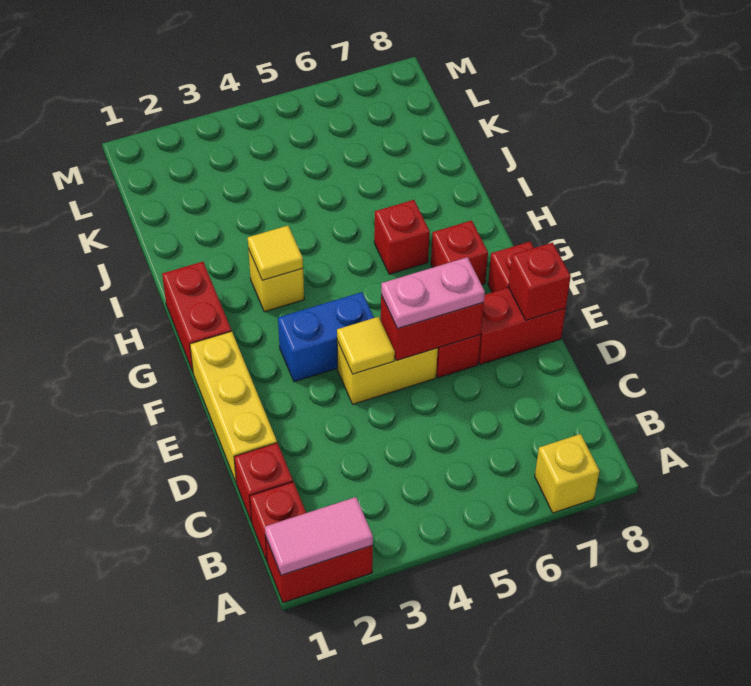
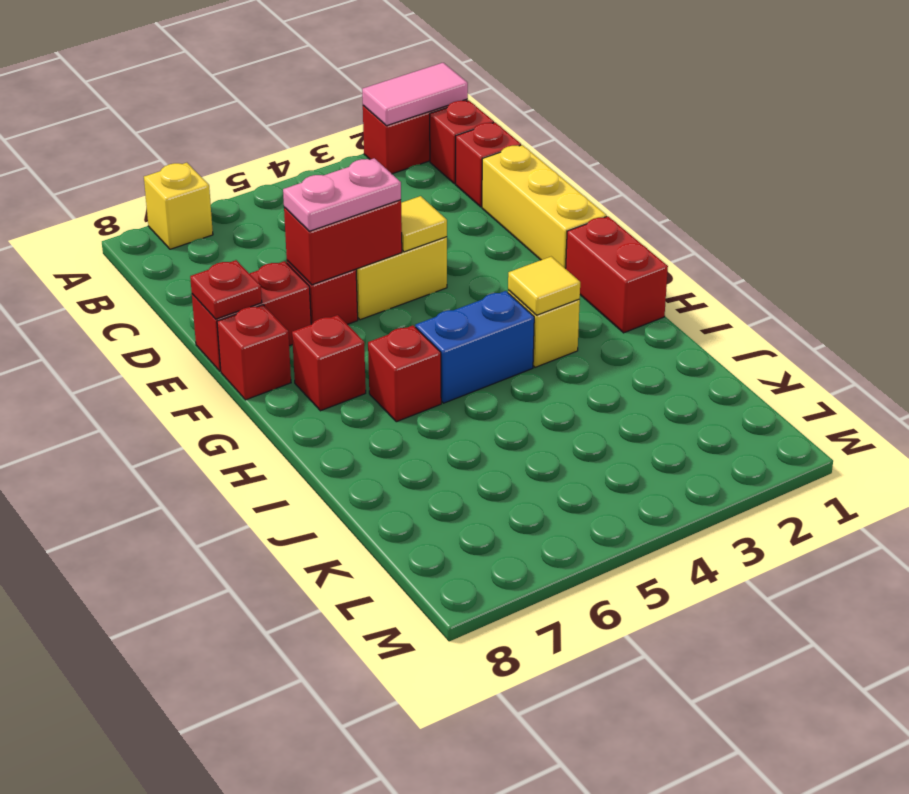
red 1x1 brick [509,242,571,320] -> red 1x1 plate [190,260,262,319]
blue 1x2 brick [278,292,374,382] -> blue 1x2 brick moved to [415,291,534,403]

